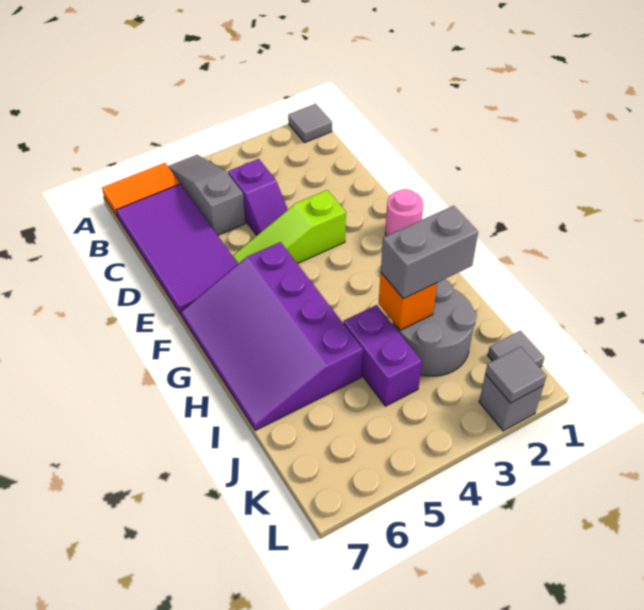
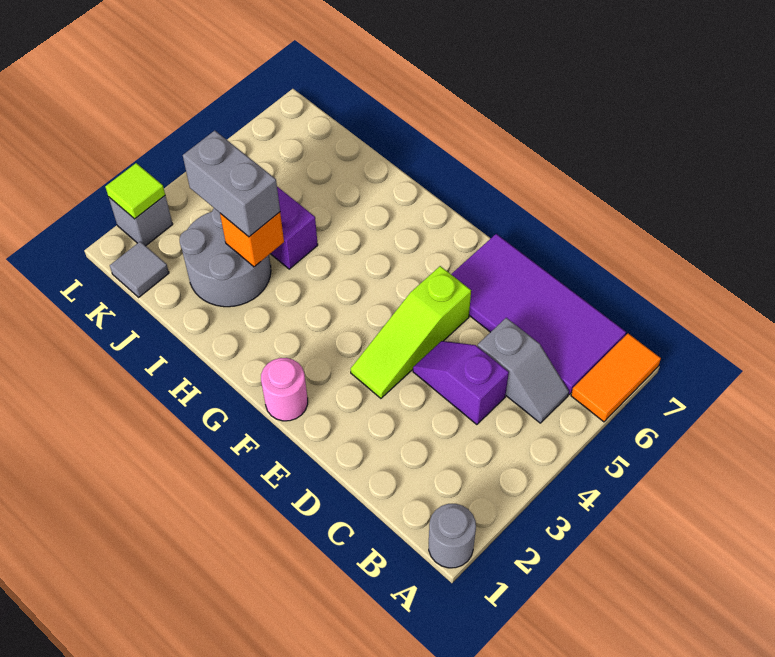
grey 1x1 tile [288,104,332,143] -> grey 1x1 round brick [429,504,476,568]
grey 1x3 slope [168,155,246,235] -> grey 1x2 slope [477,318,569,423]
lime 1x3 slope [233,190,346,264] -> lime 1x3 slope turned to [351,266,471,398]
purple 3x4 slope [181,242,363,430] -> none
grey 1x2 brick [381,206,478,299] -> grey 1x2 brick turned to [183,131,280,237]
grey 1x1 tile [485,347,547,403] -> lime 1x1 tile [105,163,165,219]

